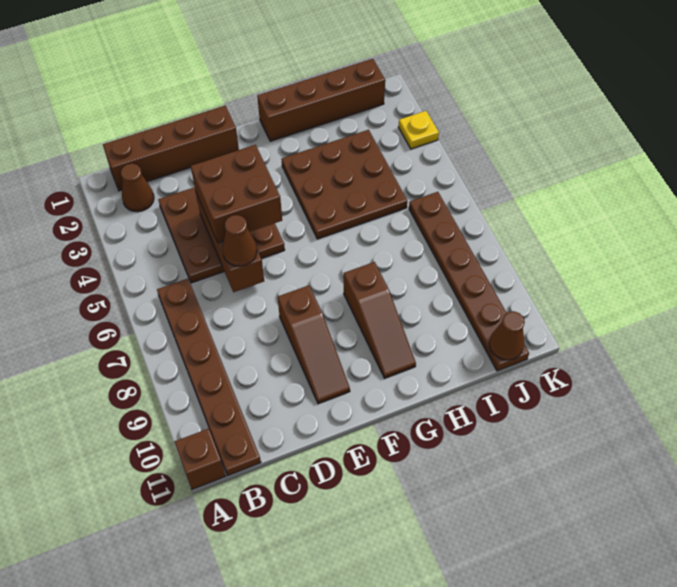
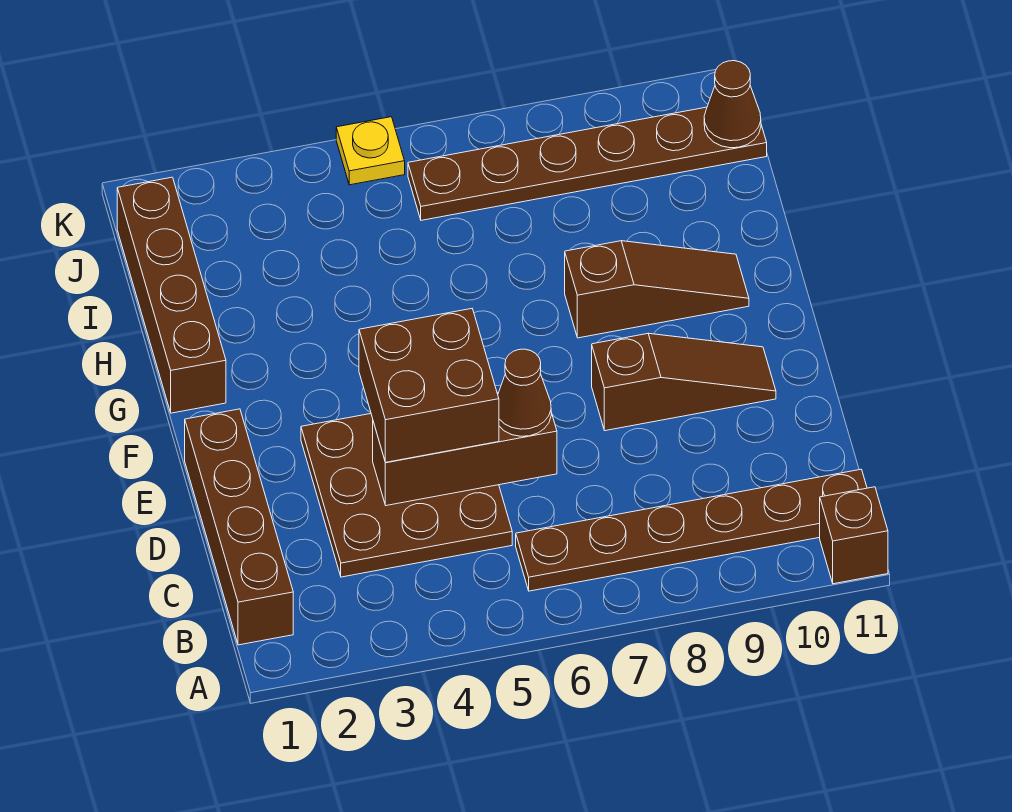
brown 1x1 cone [121,164,154,212] -> none
brown 3x3 plate [282,130,407,239] -> none
yellow 1x1 plate [399,111,439,149] -> yellow 1x1 plate moved to [336,117,405,185]

